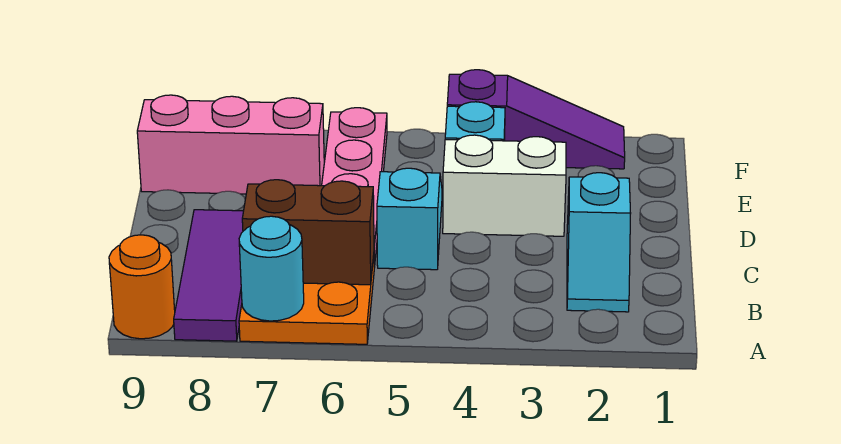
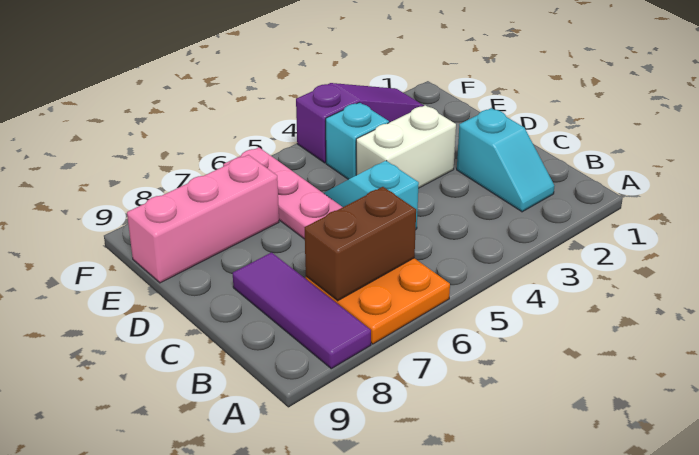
cyan 1x1 round brick [239,216,304,321] -> none
orange 1x1 round brick [109,235,175,339] -> none

